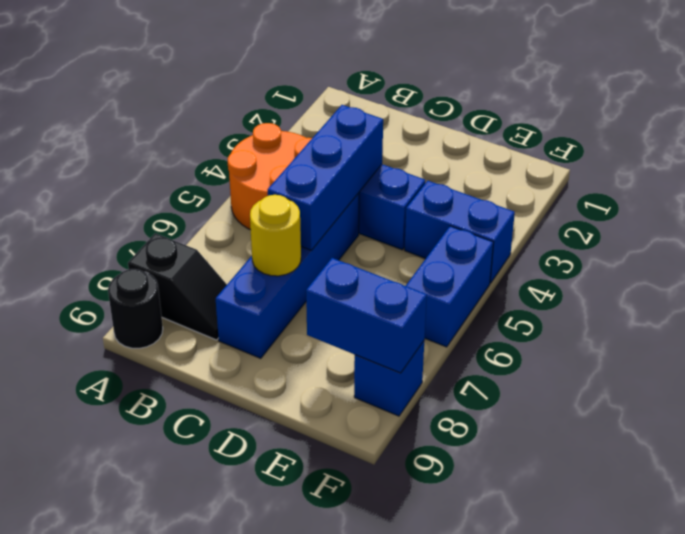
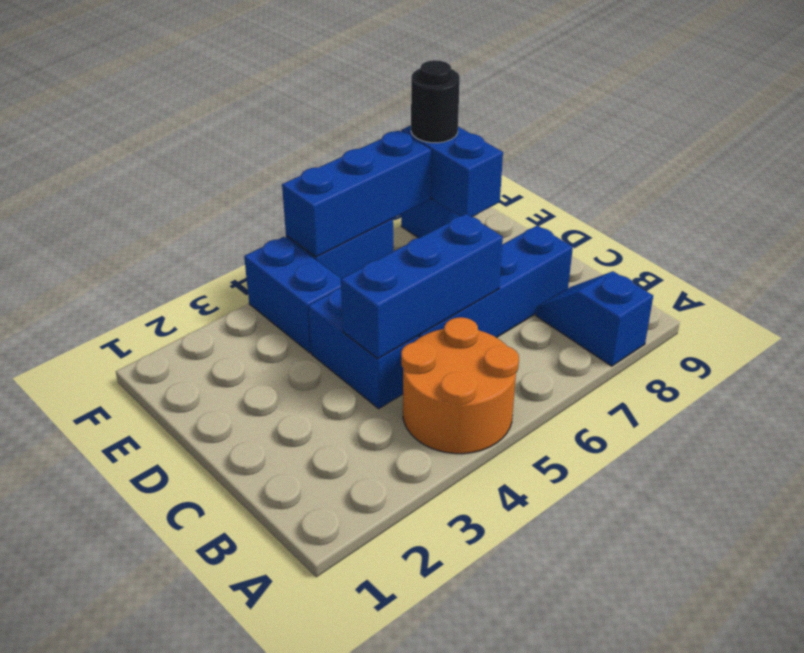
black 1x2 slope [128,233,227,340] -> blue 1x2 slope [536,271,653,366]
black 1x1 round brick [108,269,163,348] -> black 1x1 round brick moved to [411,60,460,143]
yellow 1x1 round brick [250,195,301,276] -> none
none -> blue 1x3 brick [282,131,431,257]

